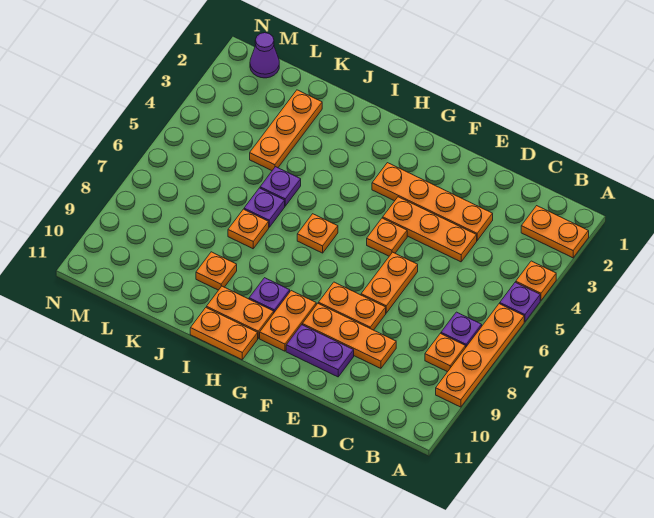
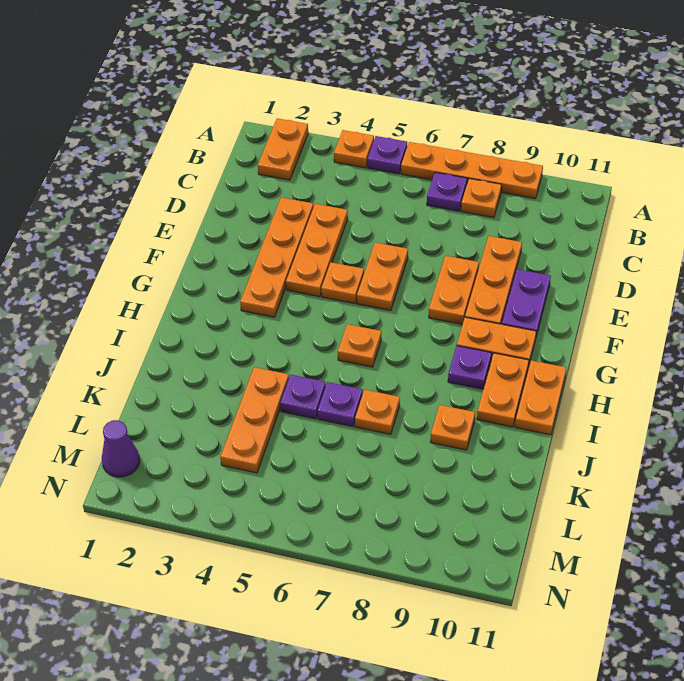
orange 1x2 plate [361,252,418,313] -> orange 1x2 plate turned to [357,242,408,311]
orange 1x3 plate [250,90,322,171] -> orange 1x3 plate turned to [220,367,289,473]

